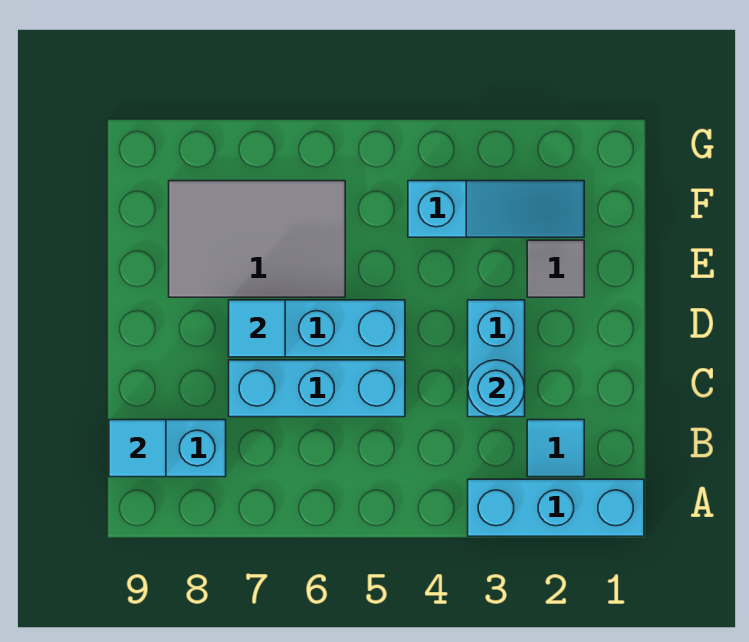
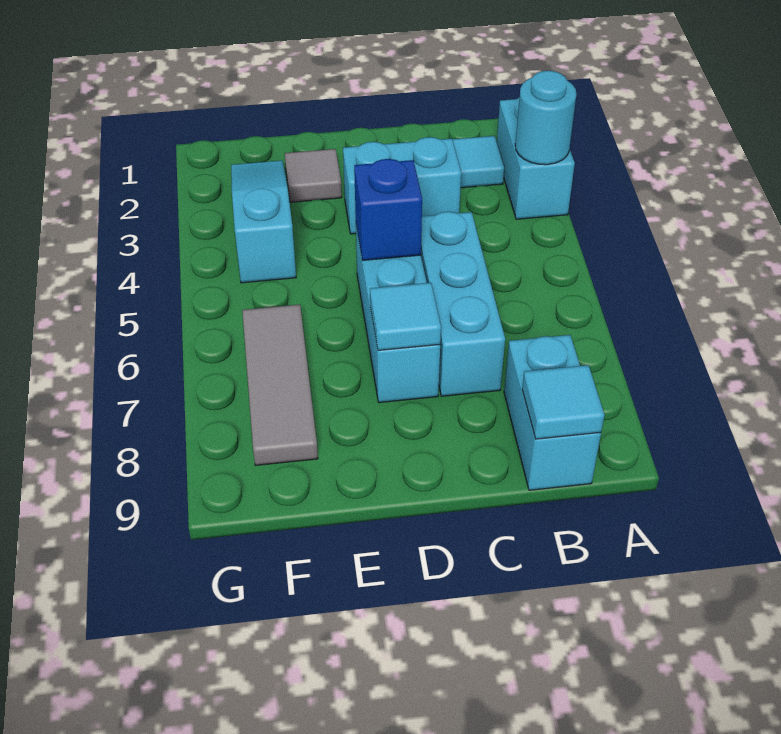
cyan 1x3 brick [468,479,644,536] -> cyan 1x2 brick [497,97,575,219]
cyan 1x1 round brick [468,360,525,417] -> cyan 1x1 round brick moved to [515,71,576,165]
none -> blue 1x1 brick [354,159,422,261]
grey 2x3 tile [169,181,345,297] -> grey 1x3 tile [242,305,318,465]

